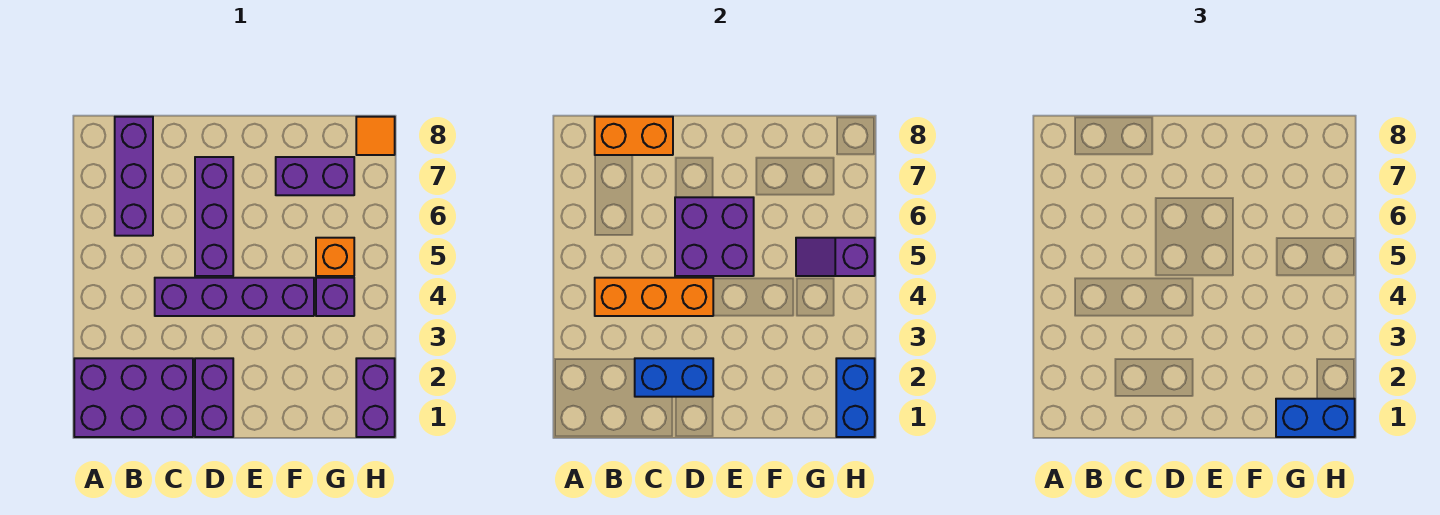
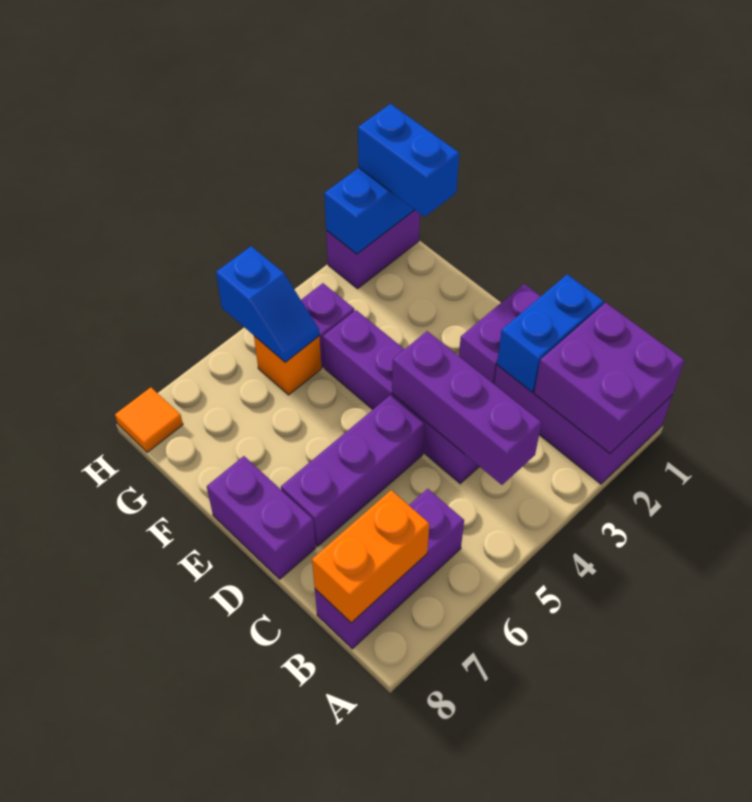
orange 1x3 brick [595,278,713,316] -> purple 1x3 brick [392,331,542,485]
orange 1x2 brick [595,117,673,155] -> orange 1x2 brick turned to [312,490,429,623]
blue 1x2 brick [635,358,713,397] -> blue 1x2 brick turned to [497,274,604,392]
purple 2x2 brick [675,197,754,276] -> purple 2x2 brick moved to [534,303,684,453]
purple 1x2 brick [276,157,354,195] -> purple 1x2 brick moved to [207,456,316,579]
purple 1x2 slope [796,238,875,276] -> blue 1x2 slope [216,246,319,362]

